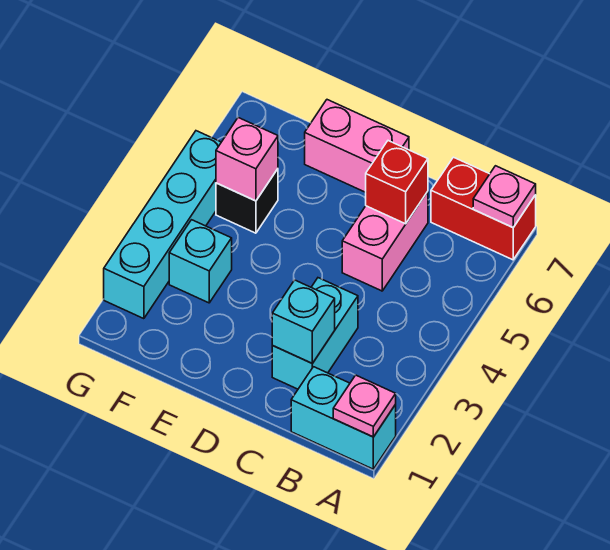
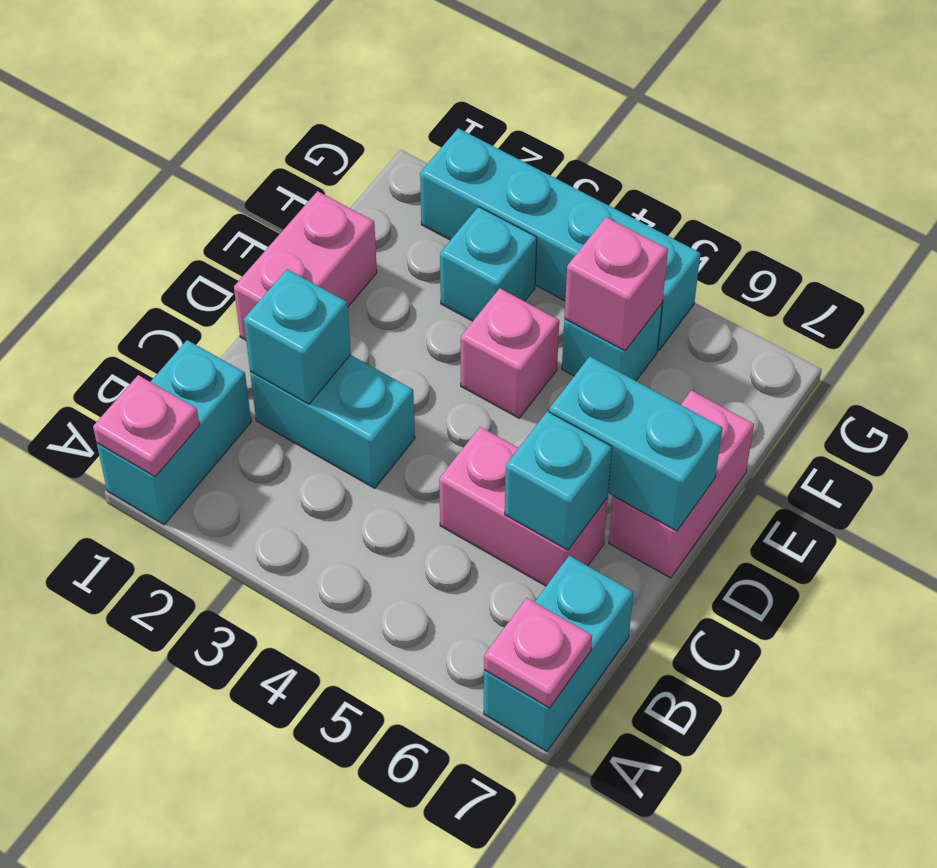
red 1x2 brick [431,157,536,260] -> cyan 1x2 brick [484,556,633,751]
red 1x1 brick [366,141,428,224] -> cyan 1x1 brick [505,411,612,550]
none -> pink 1x2 brick [234,191,377,340]
none -> cyan 1x2 brick [549,357,722,531]
none -> pink 1x1 brick [461,288,559,418]
black 1x1 brick [216,169,278,233] -> cyan 1x1 brick [562,304,662,381]

